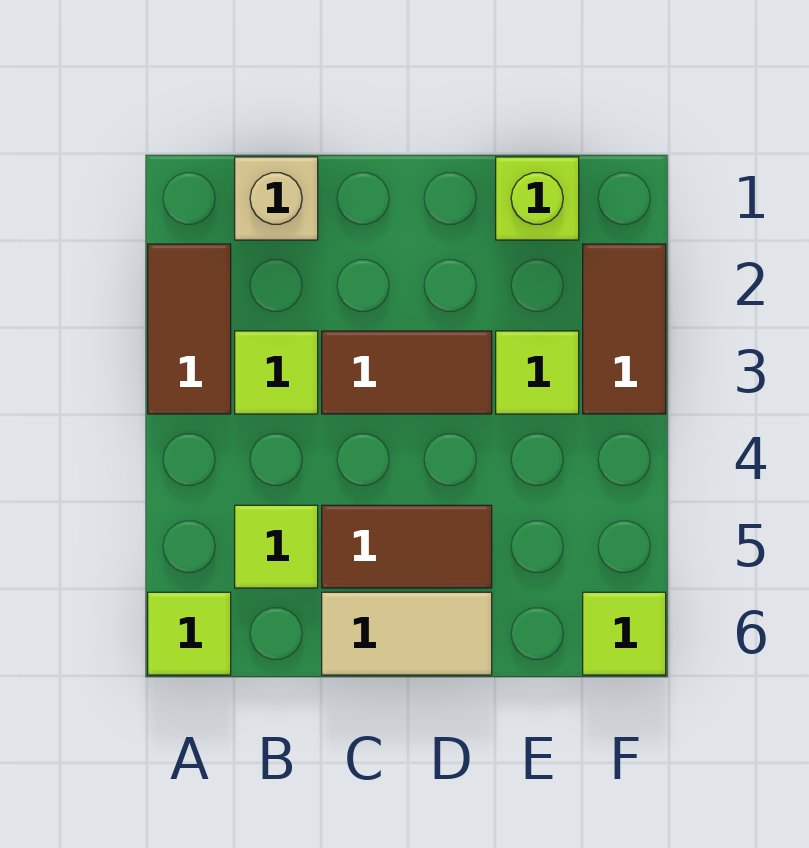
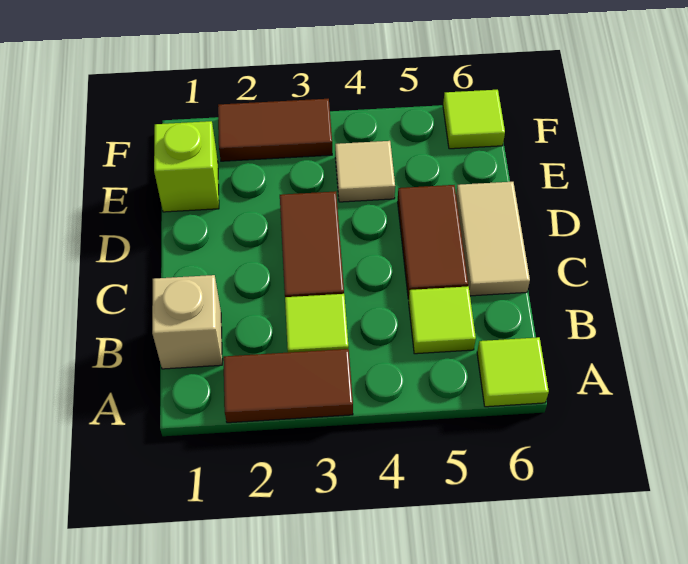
lime 1x1 tile [496,331,579,414] -> none
none -> tan 1x1 tile [335,141,395,202]

